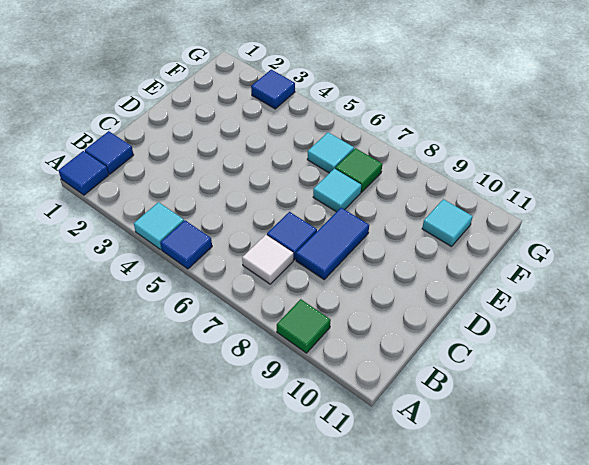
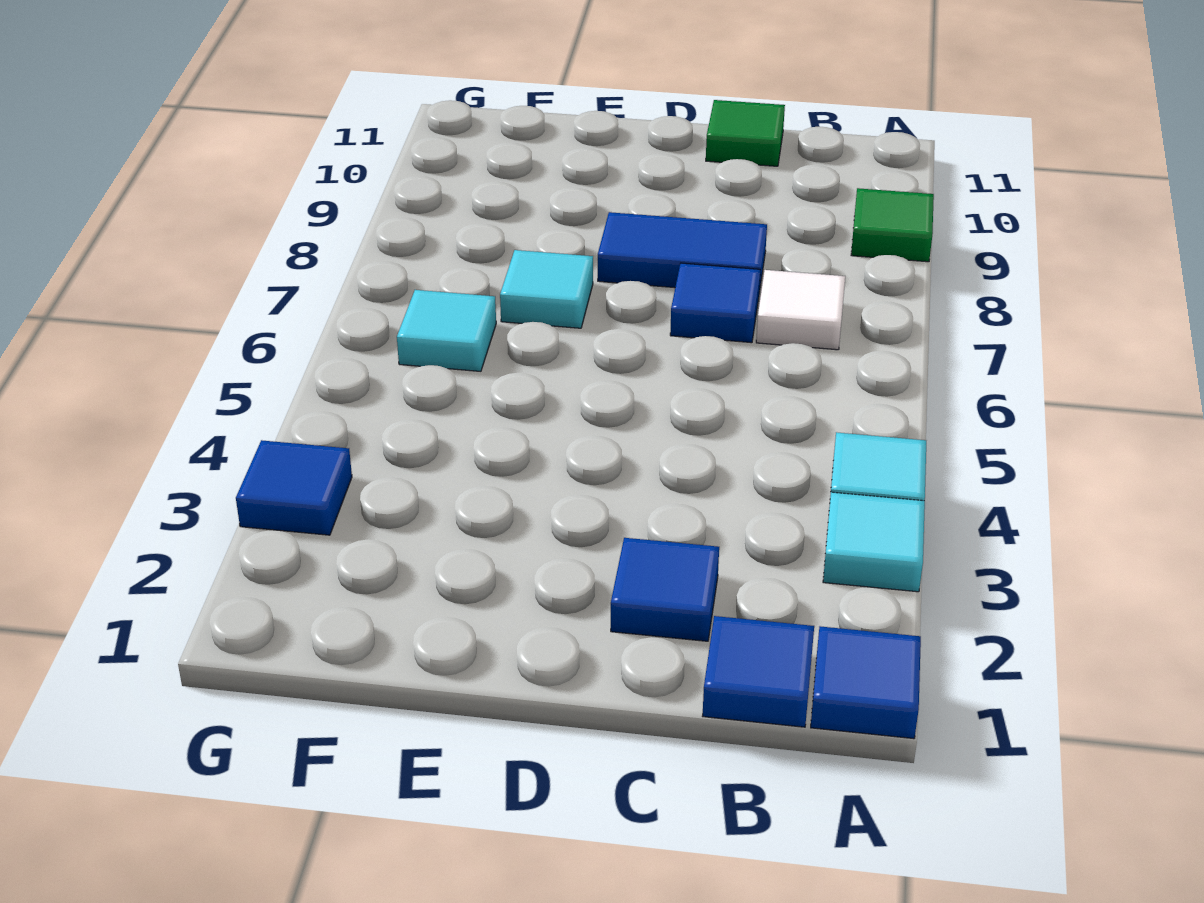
blue 1x1 tile [160,220,212,269] -> blue 1x1 tile moved to [611,538,719,641]
green 1x1 tile [335,148,382,192] -> green 1x1 tile moved to [706,100,785,166]
cyan 1x1 tile [422,199,473,247] -> cyan 1x1 tile moved to [823,492,925,592]

